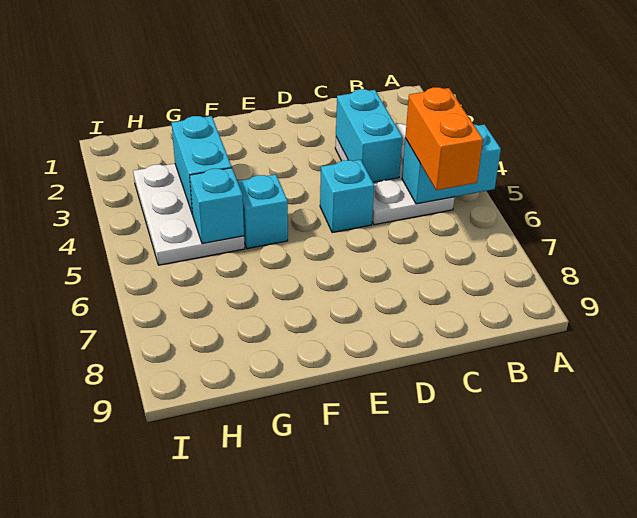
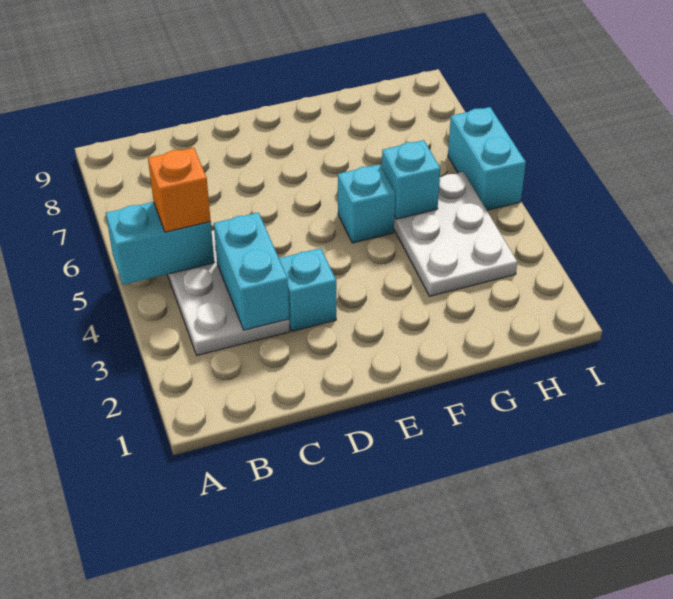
orange 1x2 brick [405,87,483,190] -> orange 1x1 brick [148,148,211,232]
cyan 1x1 brick [320,160,374,233] -> cyan 1x1 brick moved to [279,248,336,331]
cyan 1x2 brick [172,116,232,215] -> cyan 1x2 brick moved to [448,107,526,210]

